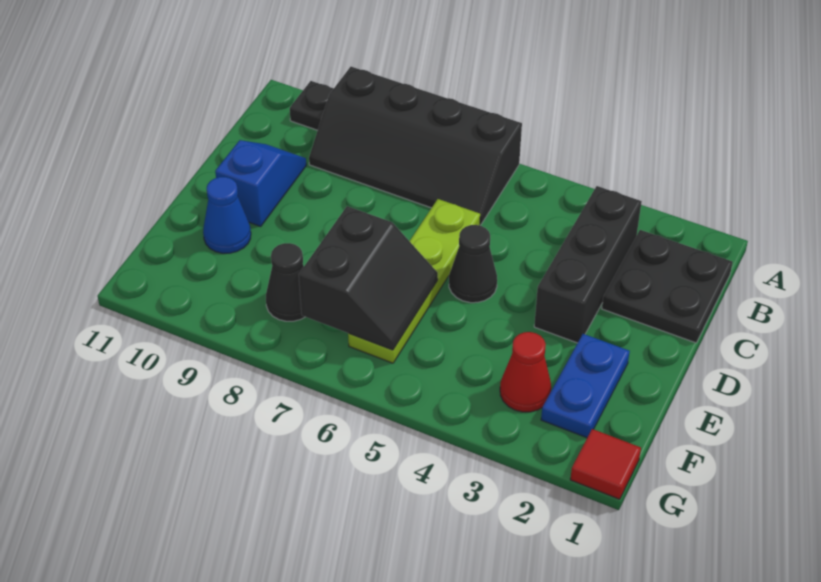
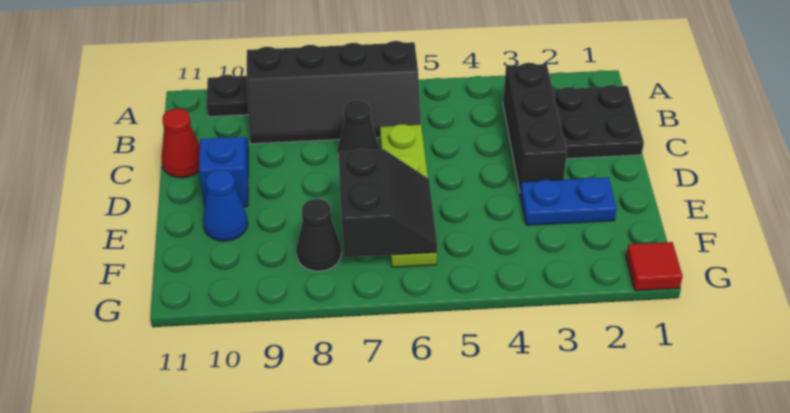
black 1x1 cone [449,225,497,303] -> black 1x1 cone moved to [338,100,379,157]
blue 1x2 plate [541,334,630,438] -> blue 1x2 plate turned to [520,177,617,225]
red 1x1 cone [500,332,551,412] -> red 1x1 cone moved to [161,108,200,178]

